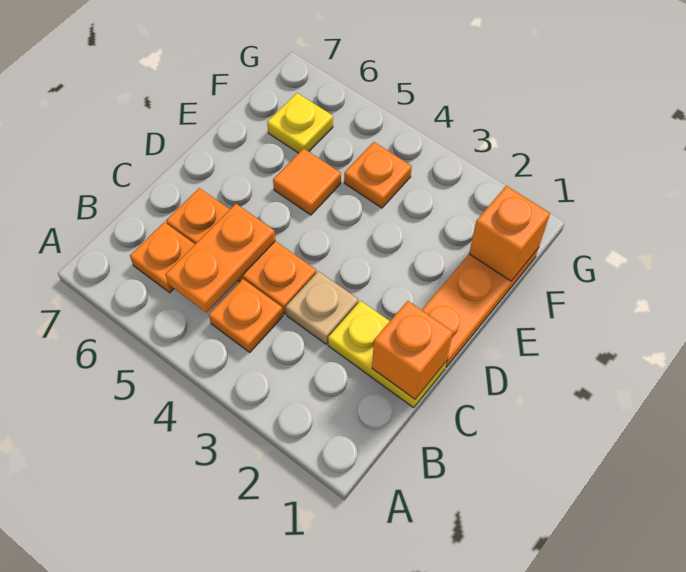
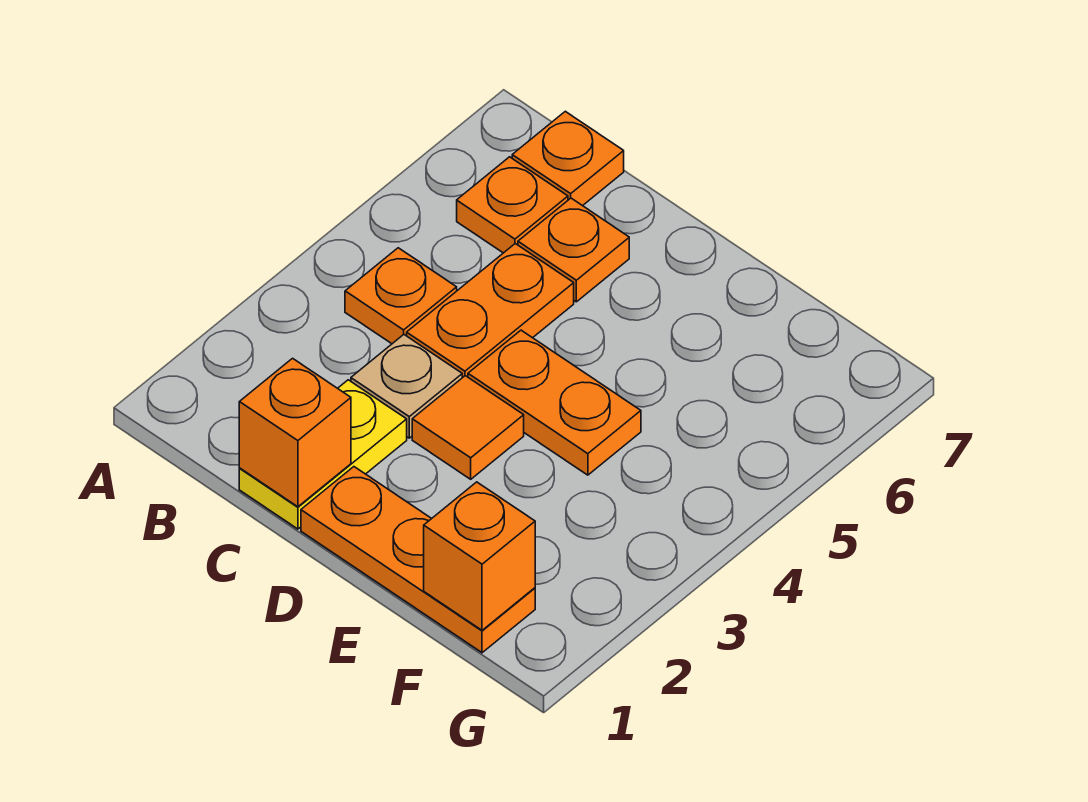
orange 1x2 plate [165,204,275,312] -> orange 1x2 plate moved to [468,330,641,475]
orange 1x1 tile [273,148,341,215] -> orange 1x1 tile moved to [412,376,524,479]
orange 1x1 plate [344,142,412,208] -> orange 1x1 plate moved to [512,111,624,206]
yellow 1x1 plate [267,93,333,153] -> none

